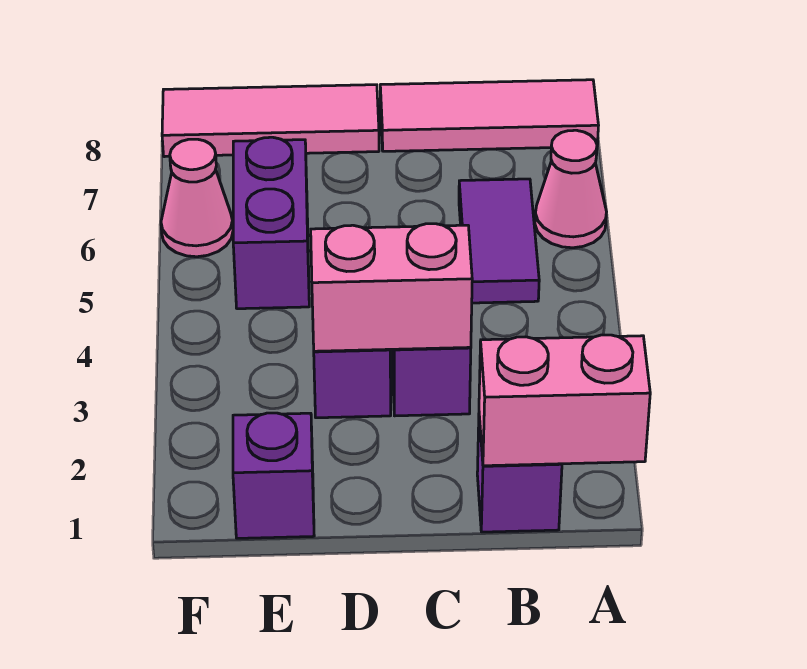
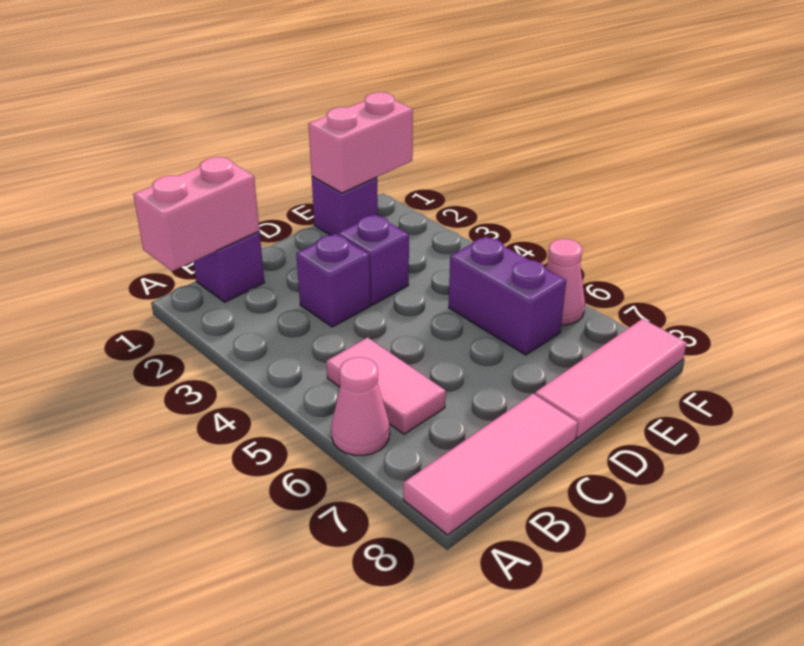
purple 1x2 tile [459,179,539,303] -> pink 1x2 tile [326,338,446,434]
pink 1x2 brick [311,224,472,351] -> pink 1x2 brick moved to [308,92,413,193]

